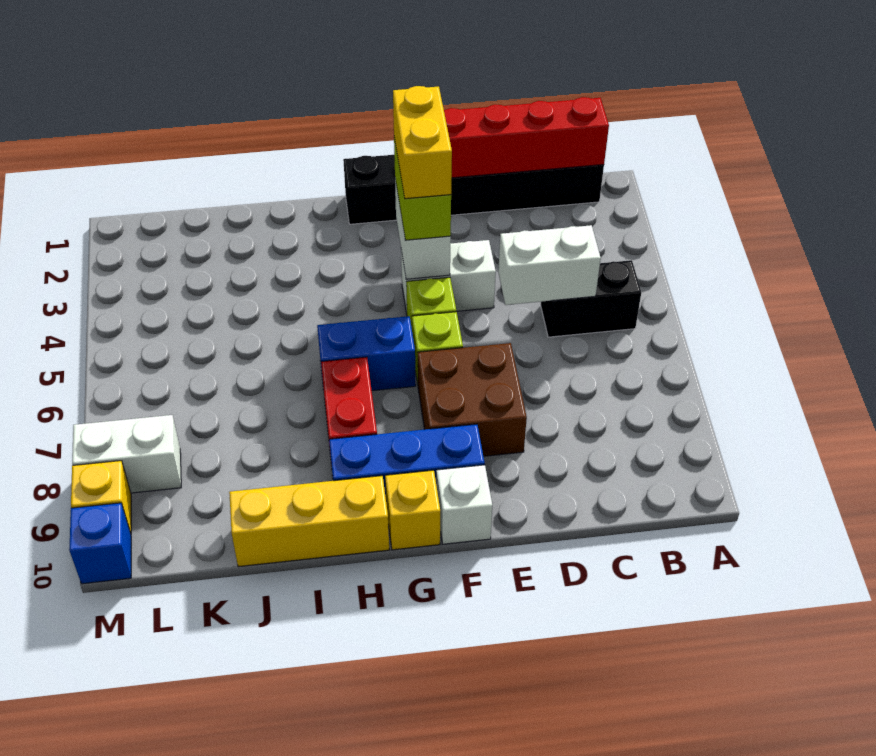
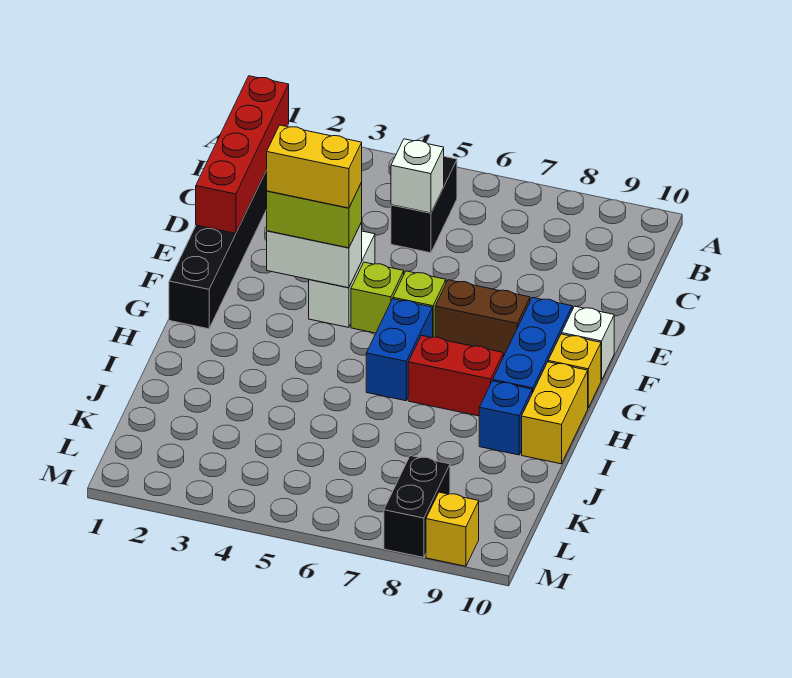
white 1x2 brick [498,225,601,305] -> white 1x1 brick [391,139,444,213]
brown 2x2 brick [418,343,527,456] -> brown 1x2 brick [435,280,530,357]
yellow 1x3 brick [229,476,389,567] -> yellow 1x2 brick [522,362,588,464]
white 1x2 brick [72,415,181,493] -> black 1x2 brick [384,456,450,558]
blue 1x1 brick [69,503,131,584] -> blue 1x1 brick moved to [479,381,532,455]

